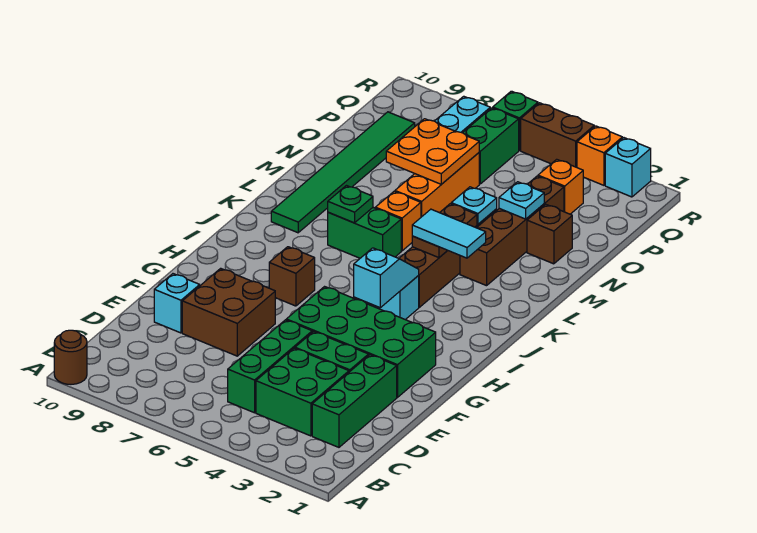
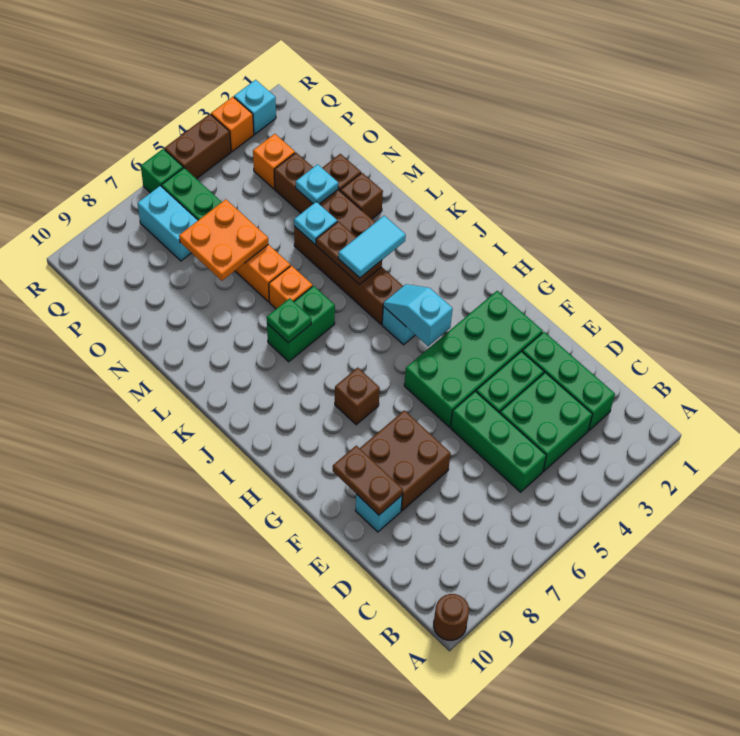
none -> brown 1x2 plate [333,446,403,515]
green 1x6 tile [271,112,415,233] -> none
none -> brown 1x1 brick [340,173,383,219]

